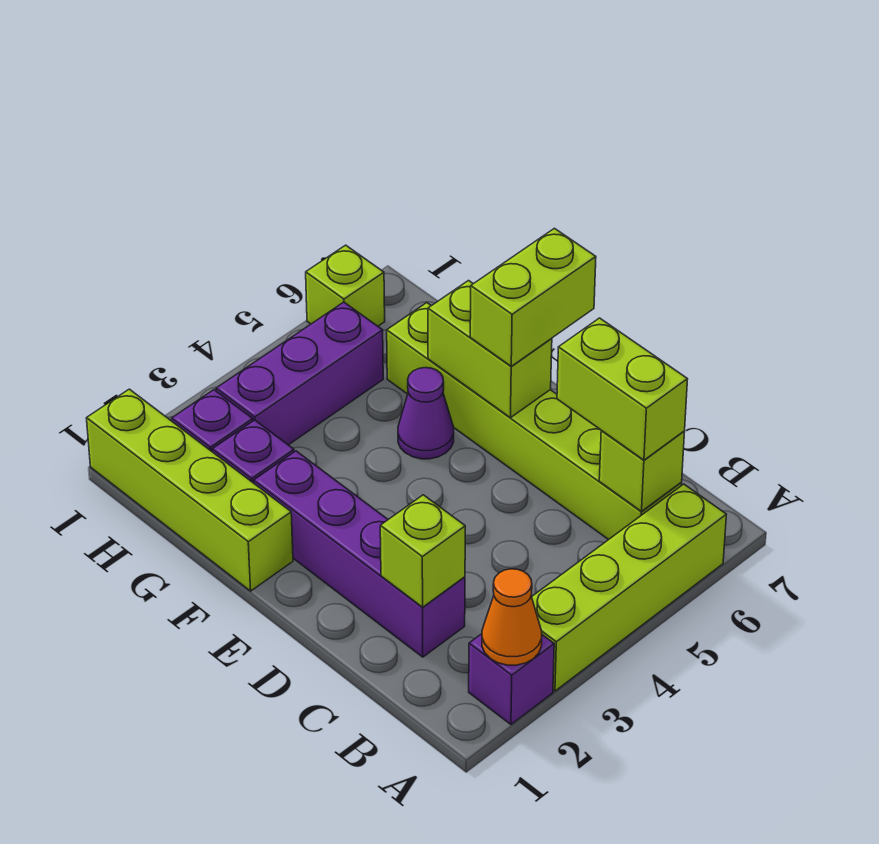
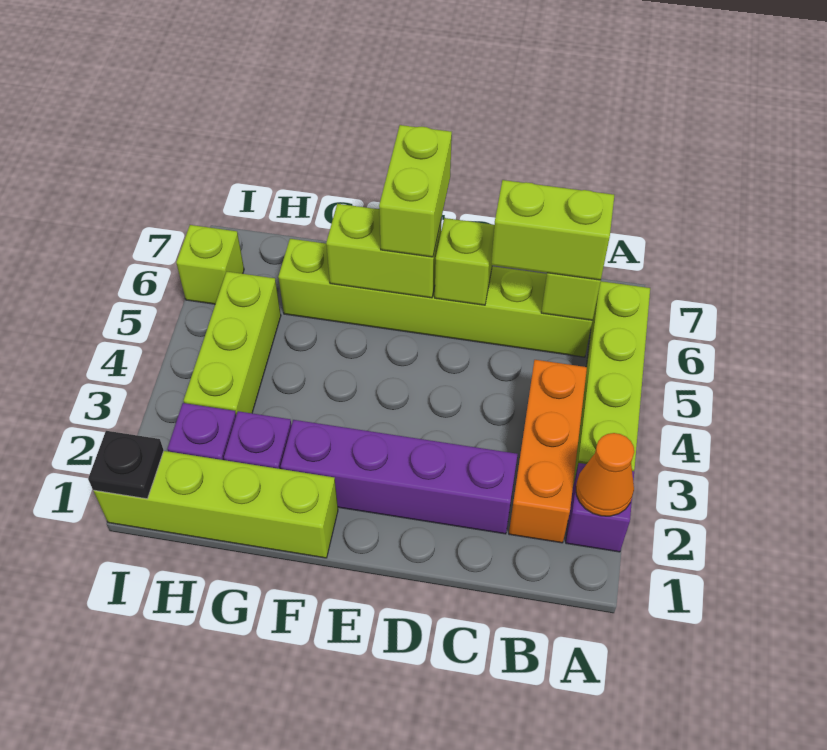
none -> orange 1x3 brick [509,360,587,543]
lime 1x1 brick [380,495,465,607] -> lime 1x1 brick moved to [435,218,494,305]
purple 1x1 cone [398,368,454,459] -> none
purple 1x3 brick [216,302,383,445] -> lime 1x3 brick [184,272,281,415]
none -> black 1x1 plate [88,431,164,499]

